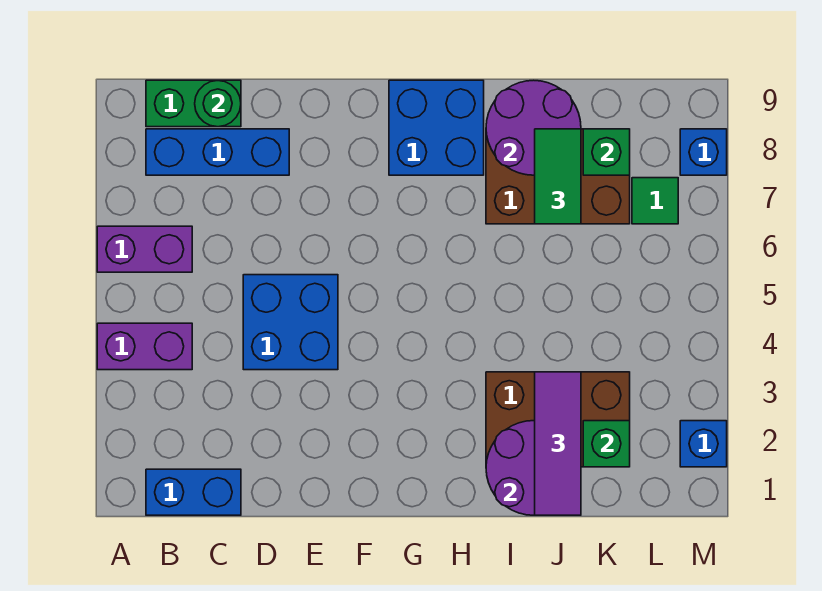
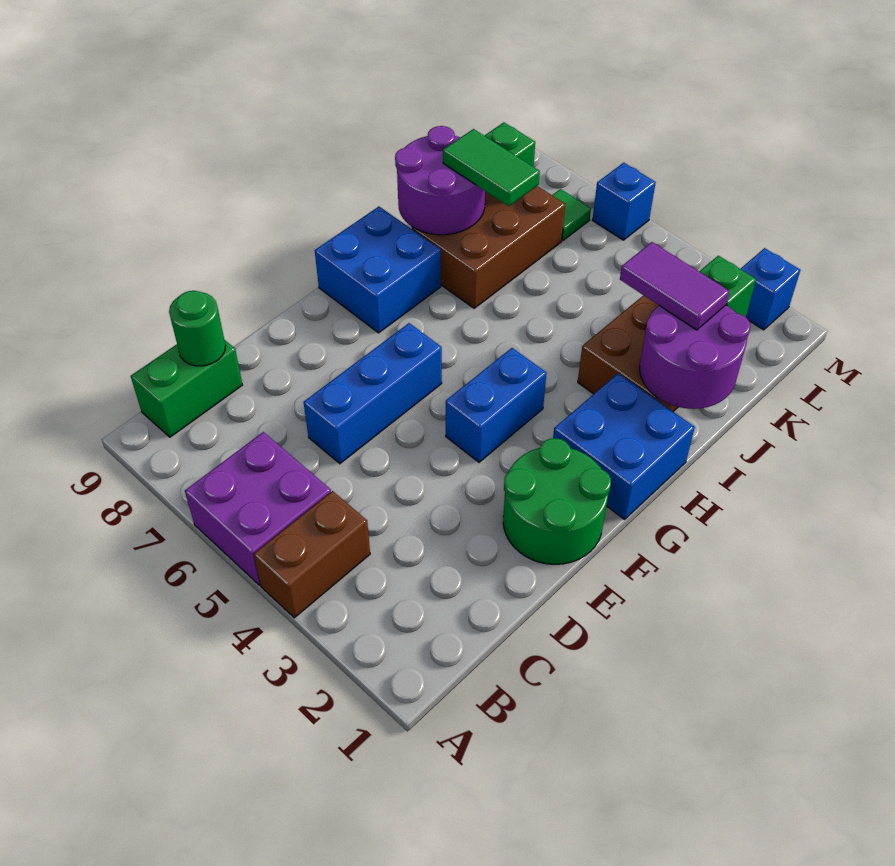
purple 1x2 brick [97,323,192,370] -> brown 1x2 brick [254,491,370,618]
purple 1x2 brick [97,226,192,272] -> purple 2x2 brick [185,432,331,585]
blue 1x2 brick [146,469,241,515] -> blue 1x2 brick moved to [446,348,546,462]
blue 1x3 brick [146,129,289,175] -> blue 1x3 brick moved to [304,323,442,464]
blue 2x2 brick [243,275,338,370] -> blue 2x2 brick moved to [553,373,695,520]
none -> green 2x2 round brick [503,438,611,564]
purple 1x3 tile [535,372,581,515] -> purple 1x2 tile [620,242,730,330]
blue 1x1 brick [680,129,727,175] -> blue 1x1 brick moved to [593,163,656,240]

